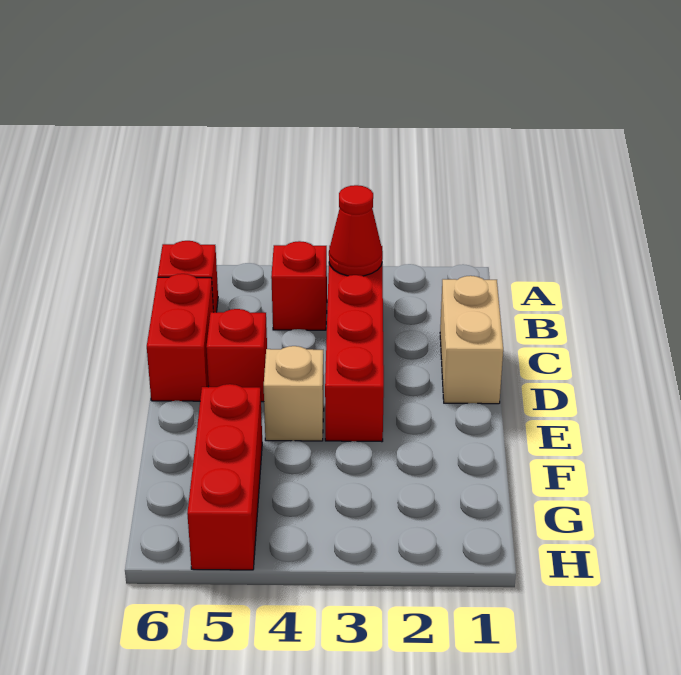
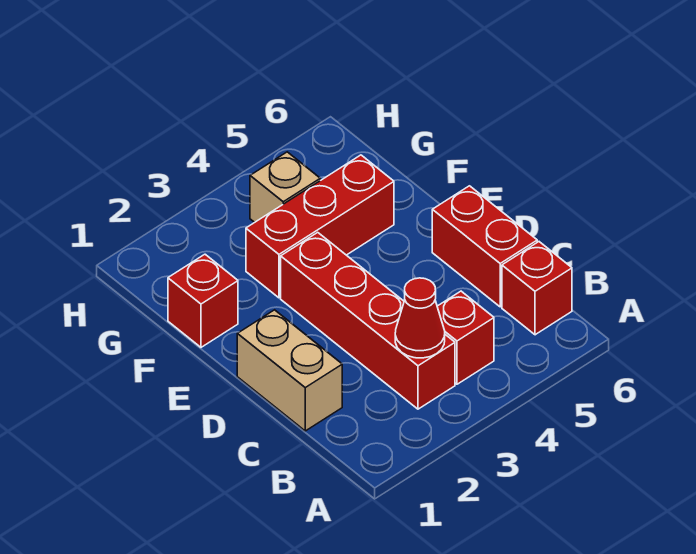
red 1x1 brick [206,309,267,402] -> red 1x1 brick moved to [168,254,238,347]
tan 1x1 brick [264,346,324,441] -> tan 1x1 brick moved to [250,152,320,222]
red 1x3 brick [187,384,262,570] -> red 1x3 brick turned to [246,155,394,298]

